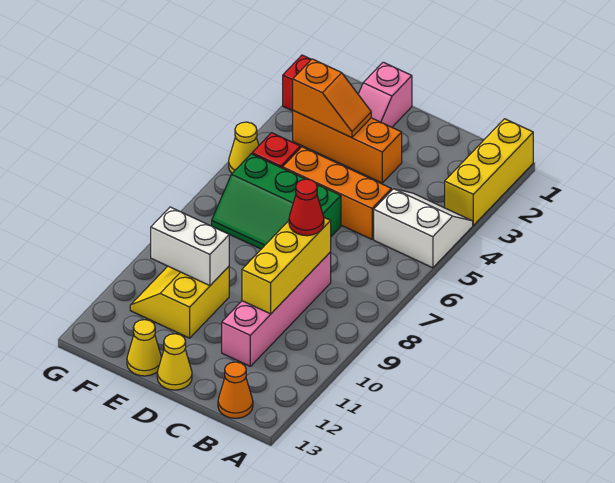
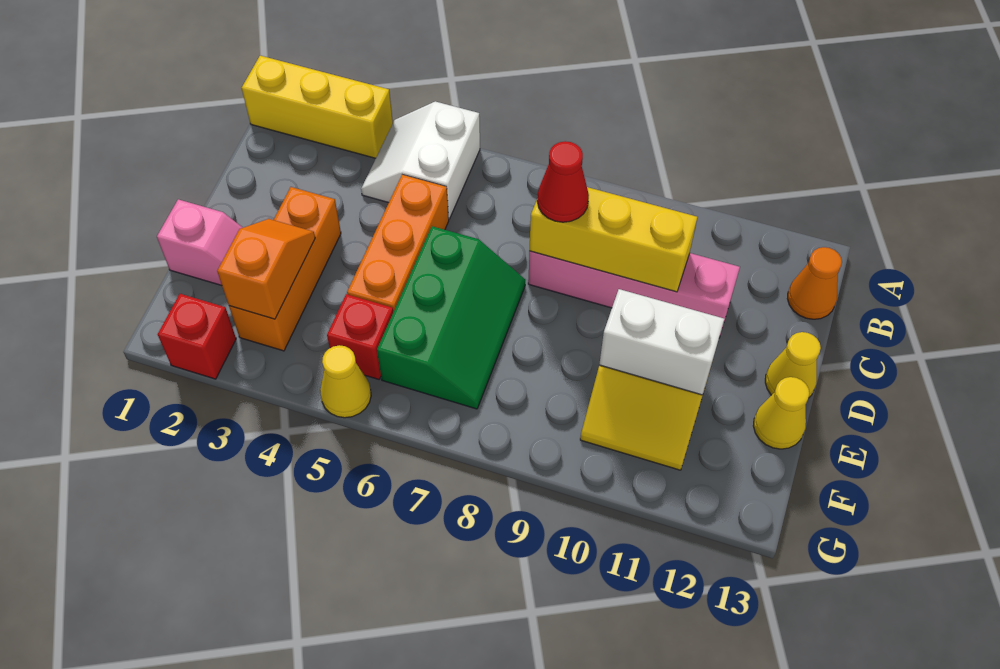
white 1x2 brick [151,207,229,286] -> white 1x2 brick turned to [599,289,724,395]

